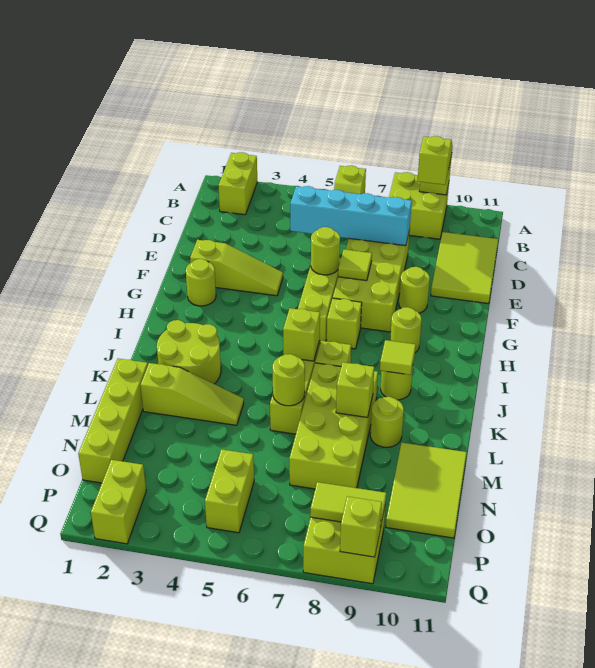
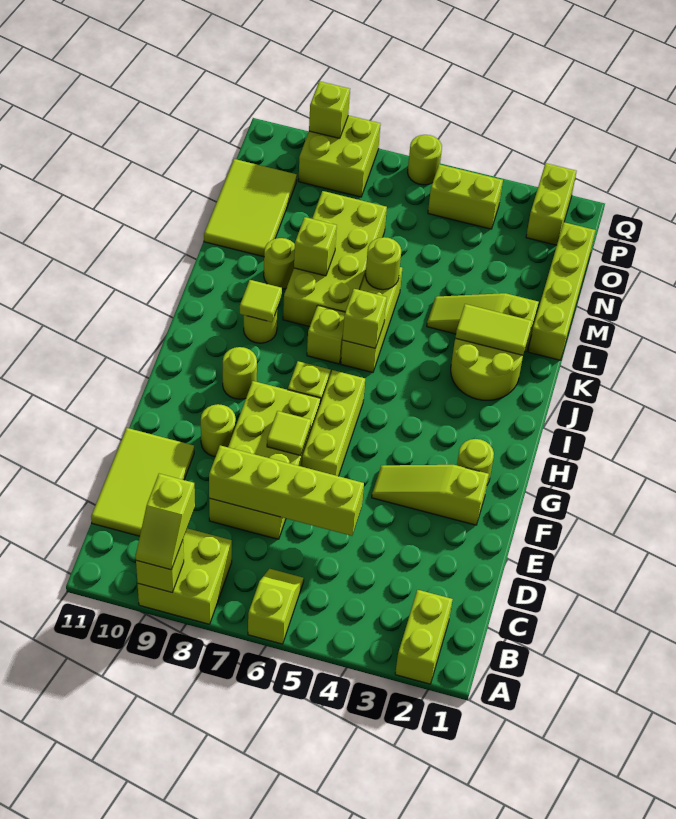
cyan 1x4 brick [290,186,412,246] -> lime 1x4 brick [209,445,364,536]
lime 1x1 round brick [311,227,340,275] -> lime 1x1 round brick moved to [408,135,442,185]
lime 1x2 brick [205,449,254,533] -> lime 1x2 brick turned to [428,164,503,229]
lime 1x2 tile [310,482,386,528] -> lime 1x2 tile moved to [456,304,532,355]

